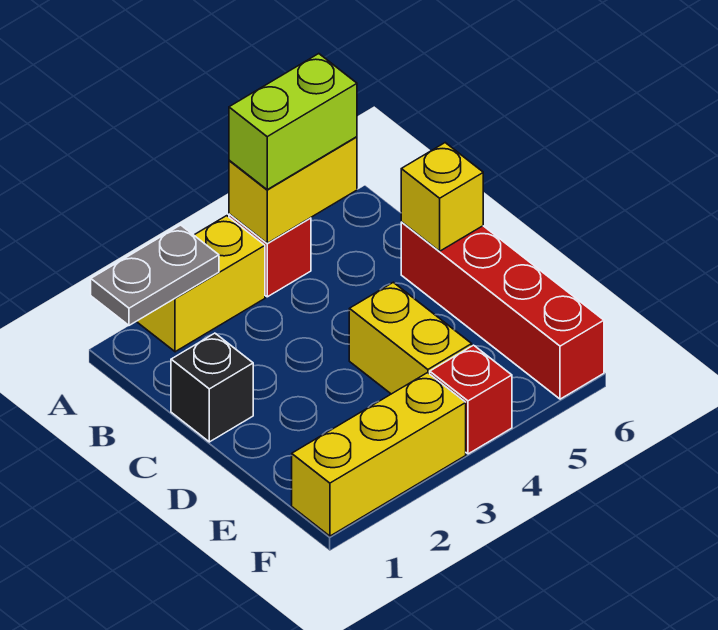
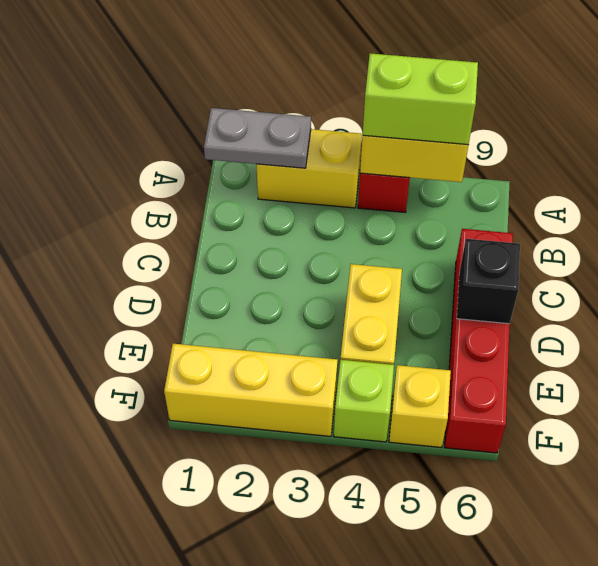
black 1x1 brick [171,333,253,442] -> black 1x1 brick moved to [457,239,520,324]
yellow 1x1 brick [401,143,483,251] -> yellow 1x1 brick moved to [389,365,451,447]
red 1x1 brick [430,345,512,454] -> lime 1x1 brick [334,360,394,442]

